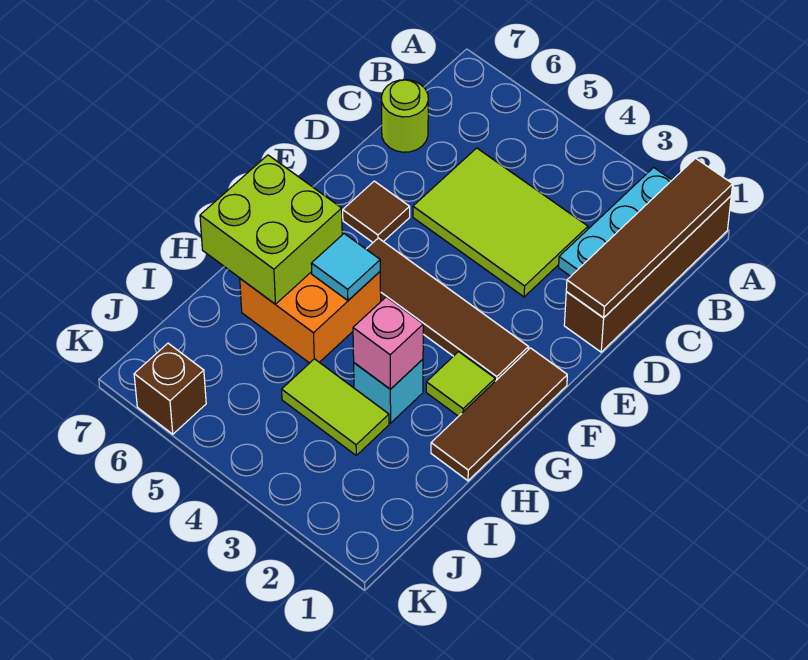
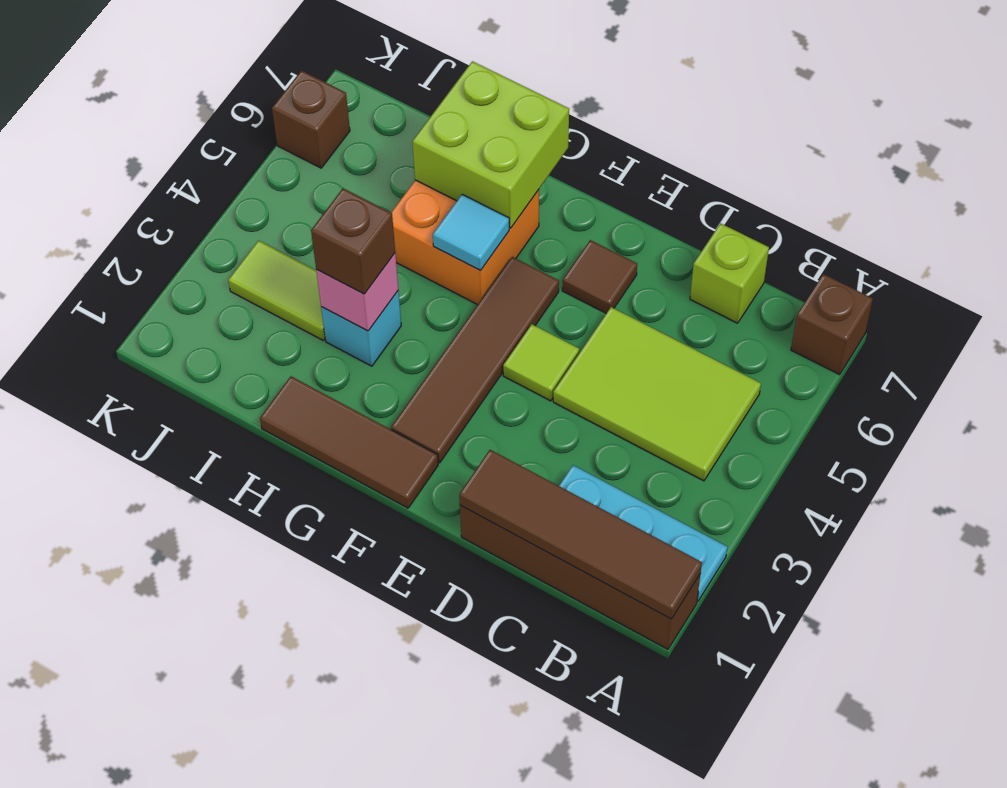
none -> brown 1x1 brick [791,274,873,375]
lime 2x3 tile [413,148,588,297] -> lime 2x3 tile turned to [553,307,761,481]
lime 1x1 round brick [381,80,428,152] -> lime 1x1 brick [690,223,769,323]
lime 1x1 tile [426,352,495,416] -> lime 1x1 tile moved to [503,324,579,401]
none -> brown 1x1 brick [311,188,395,294]
lime 1x2 tile [282,359,389,455] -> lime 1x2 tile turned to [228,240,325,340]

